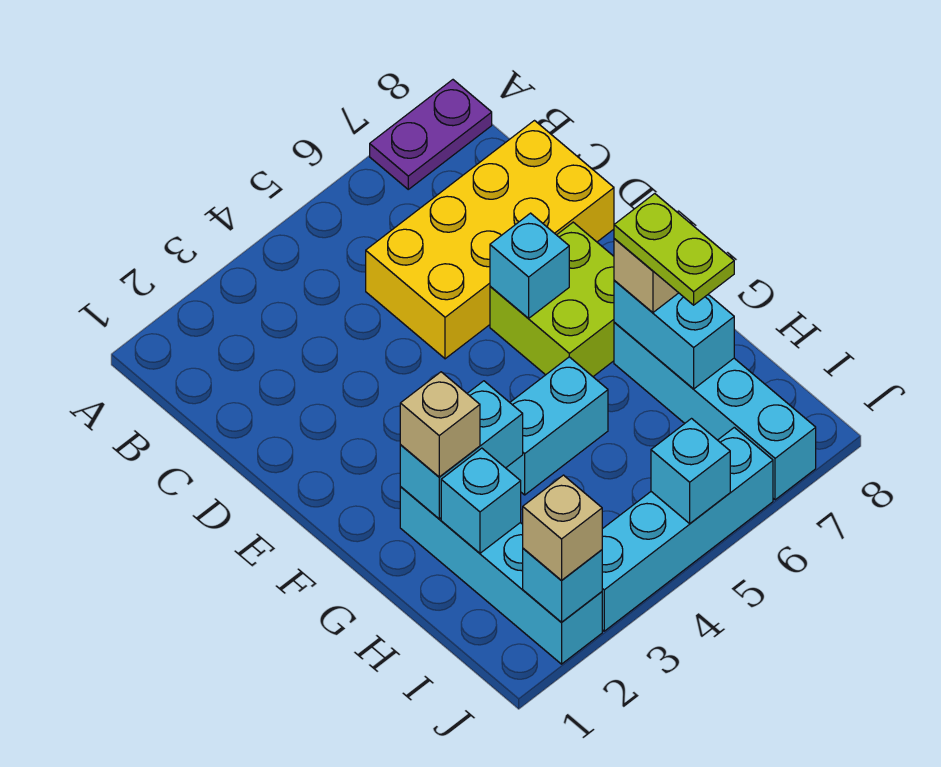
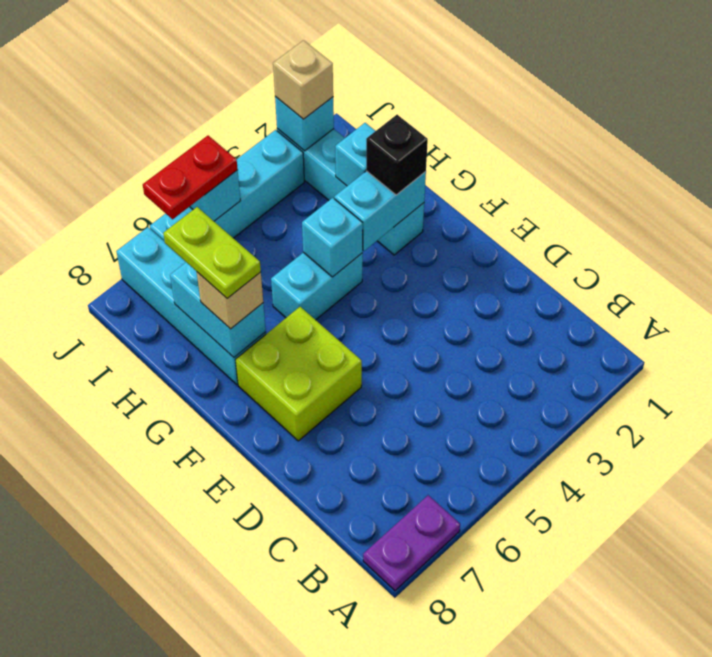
yellow 2x4 brick [366,121,614,359] -> none
cyan 1x1 brick [490,213,569,319] -> cyan 1x1 brick moved to [302,198,363,277]
tan 1x1 brick [400,372,480,477] -> black 1x1 brick [366,115,428,195]
none -> red 1x2 plate [143,136,238,219]

